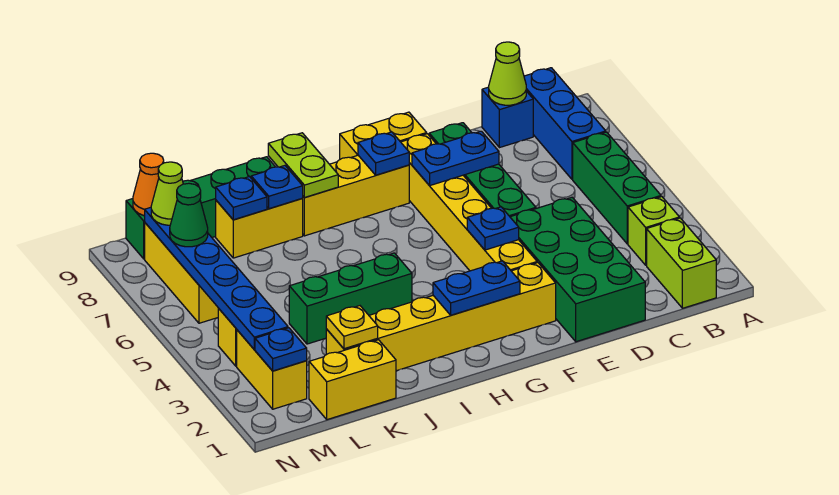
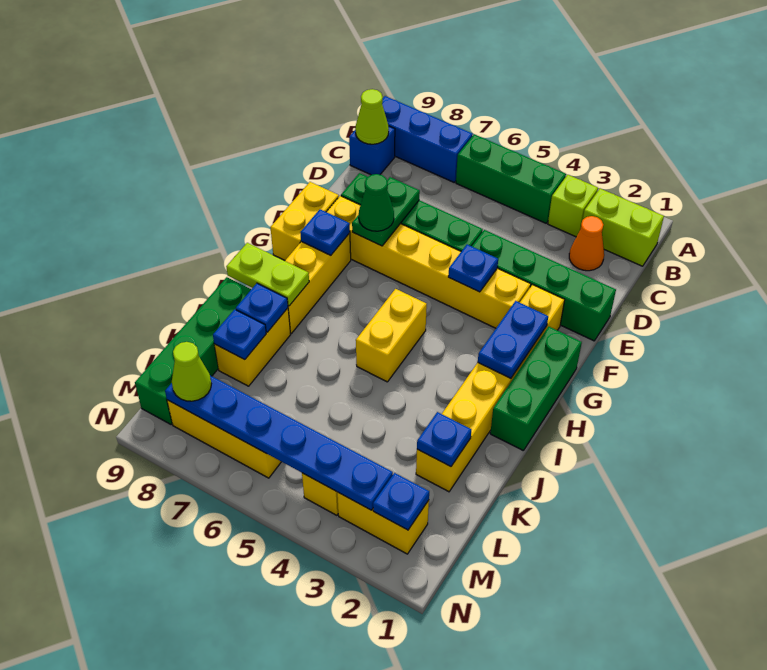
green 2x4 brick [510,197,645,342] -> green 1x4 brick [472,230,616,341]
blue 1x2 plate [412,131,499,186] -> green 1x2 plate [352,177,420,246]
green 1x3 brick [289,253,412,344] -> green 1x3 brick moved to [490,327,582,451]
yellow 1x2 brick [309,340,396,420] -> yellow 1x2 brick moved to [356,289,427,382]
yellow 1x1 plate [326,306,378,349] -> blue 1x1 plate [417,412,471,467]
green 1x1 cone [170,183,208,247] -> green 1x1 cone moved to [359,174,394,231]
orange 1x1 cone [133,153,164,216] -> orange 1x1 cone moved to [569,216,604,271]

